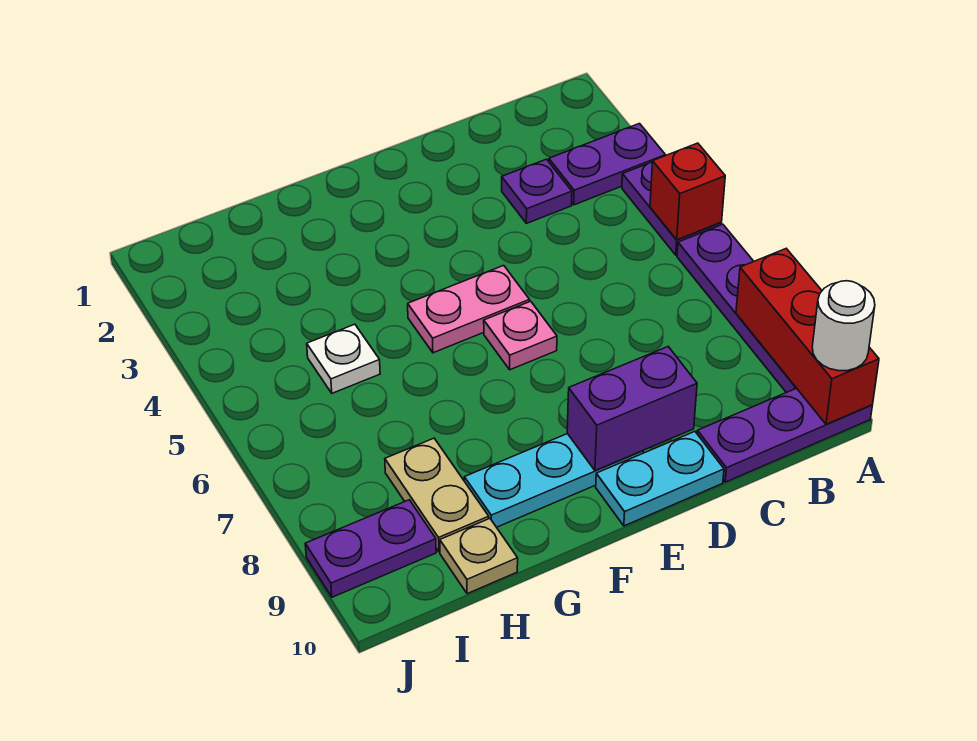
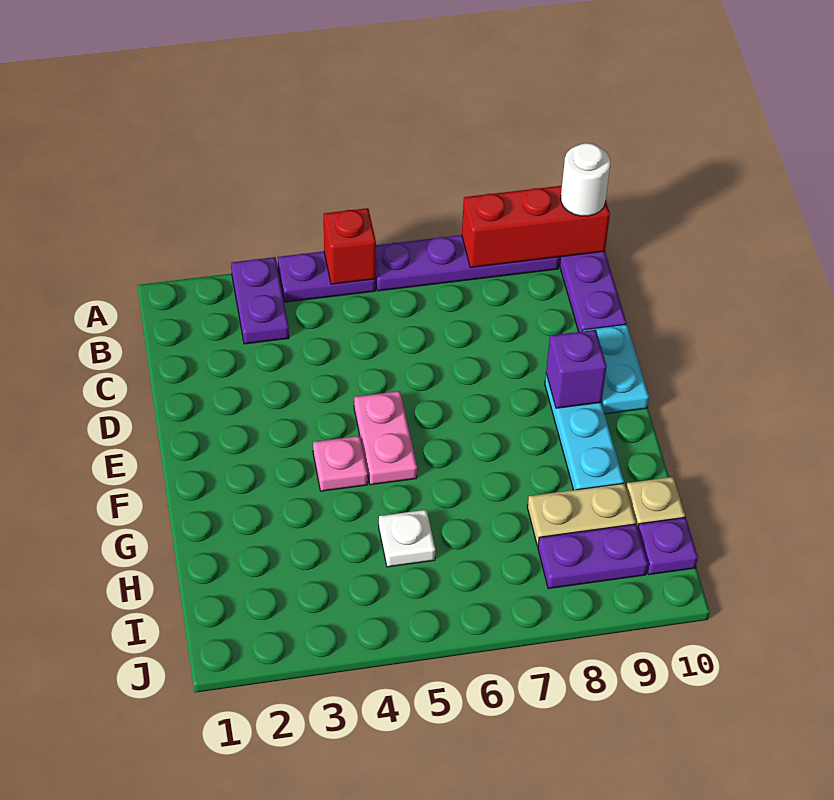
purple 1x1 plate [502,159,572,223] -> purple 1x1 plate moved to [638,517,698,575]
purple 1x2 brick [567,347,697,471] -> purple 1x1 brick [546,330,607,408]
pink 1x1 plate [484,301,557,370] -> pink 1x1 plate moved to [313,436,368,491]
purple 1x2 plate [305,500,436,597] -> purple 1x2 plate turned to [538,524,648,589]

